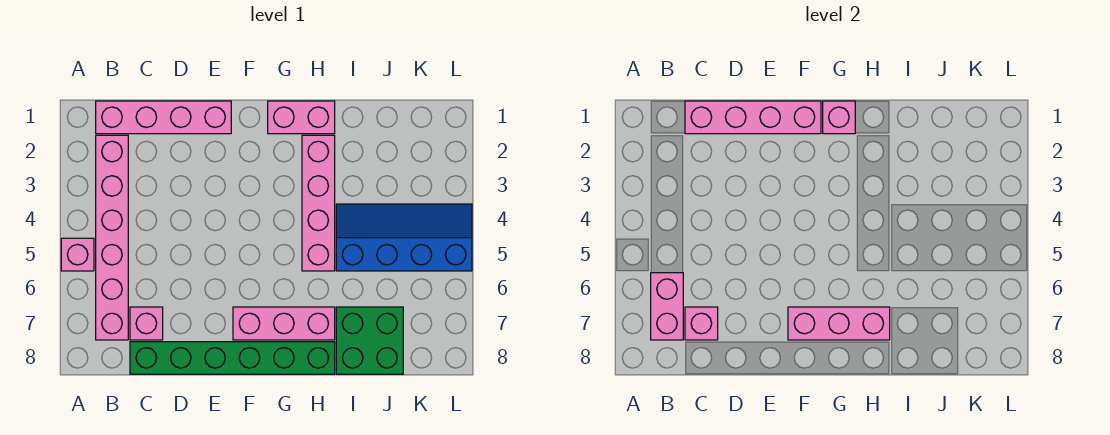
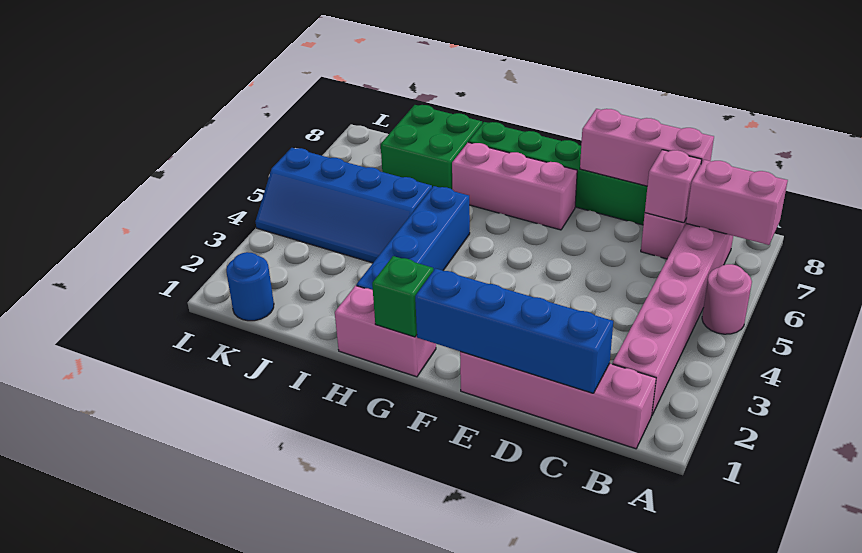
pink 1x1 brick [61,238,94,271] -> pink 1x1 round brick [702,264,752,334]
pink 1x2 brick [651,273,683,340] -> pink 1x2 brick turned to [686,160,788,245]
pink 1x4 brick [685,101,821,134] -> blue 1x4 brick [415,269,613,393]
pink 1x3 brick [788,307,890,340] -> pink 1x3 brick moved to [580,109,714,186]
pink 1x1 brick [823,101,855,134] -> green 1x1 brick [372,256,433,337]
pink 1x4 brick [302,135,335,271] -> blue 1x4 brick [357,186,470,290]
none -> blue 1x1 round brick [226,252,274,321]

